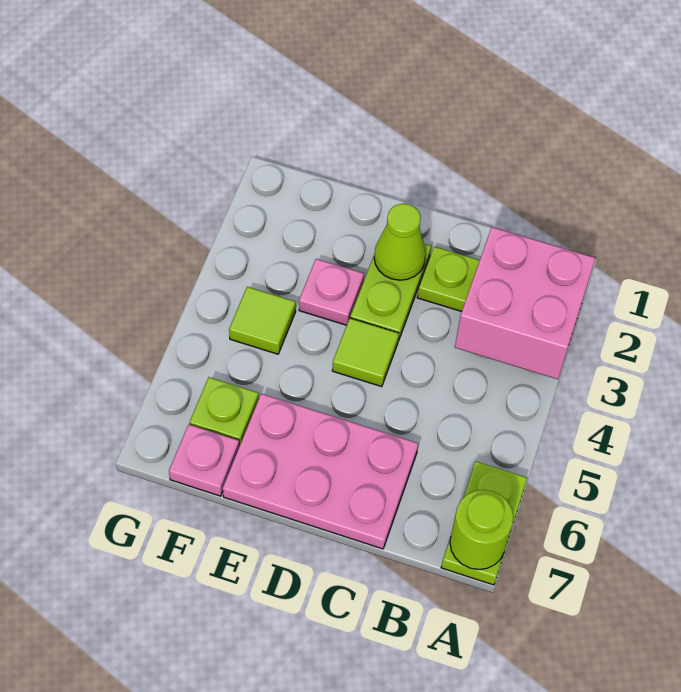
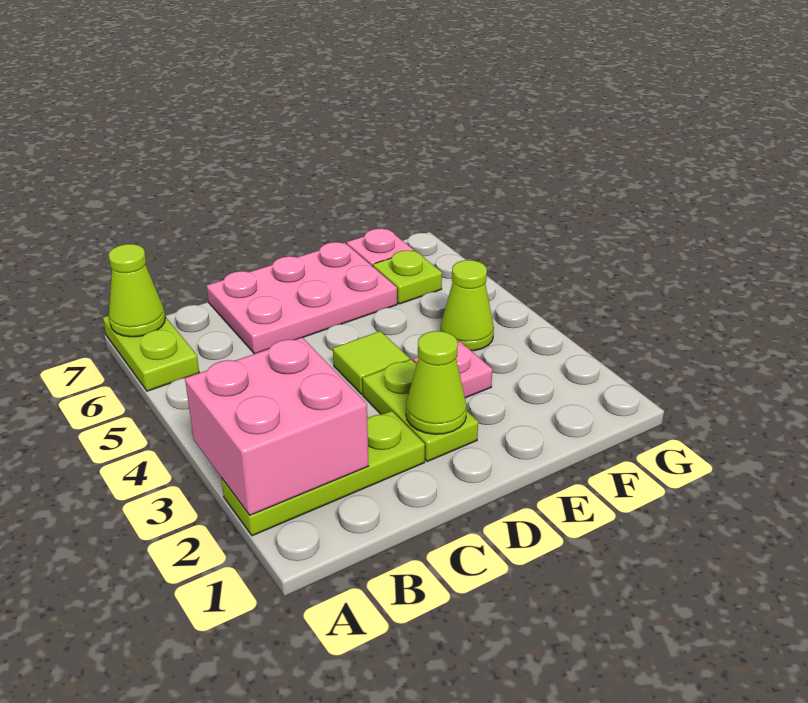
lime 1x1 round brick [450,490,513,570] -> lime 1x1 cone [109,244,165,337]
lime 1x1 tile [229,287,296,354] -> lime 1x1 cone [440,260,494,351]

